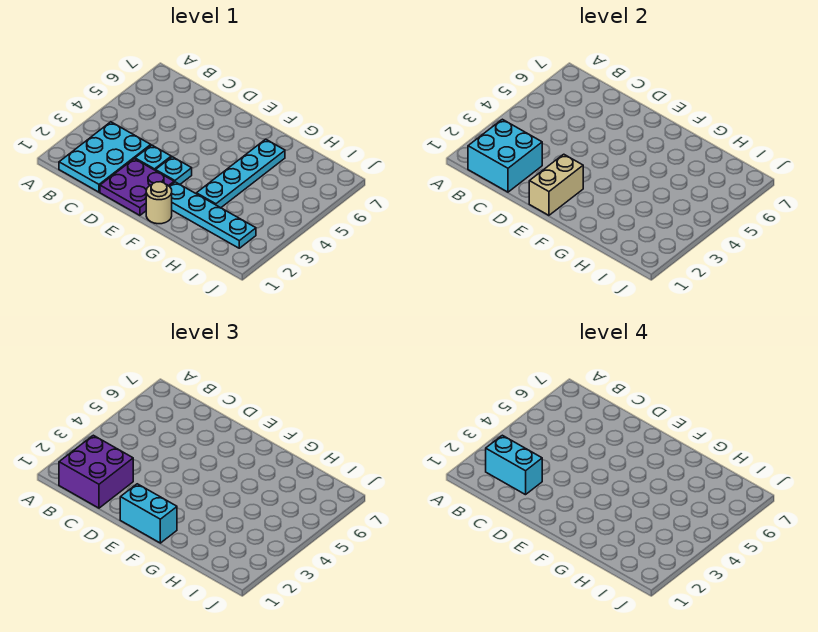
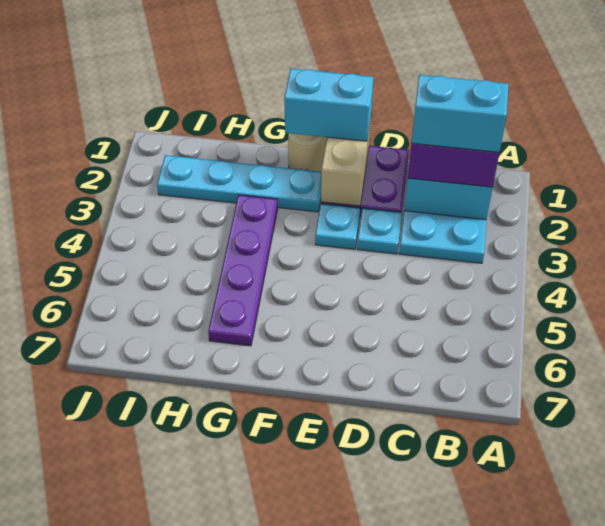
cyan 1x4 plate [196,139,285,208] -> purple 1x4 plate [208,195,278,346]

